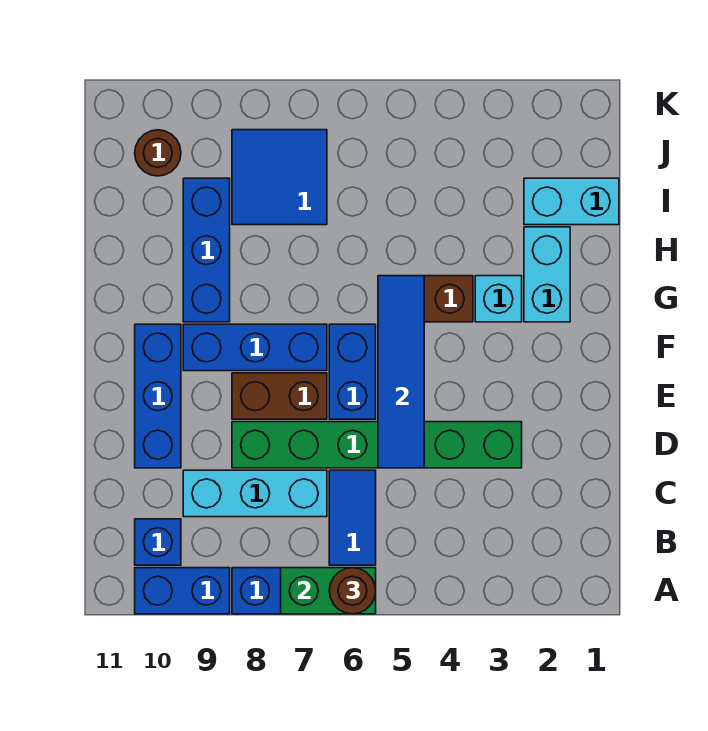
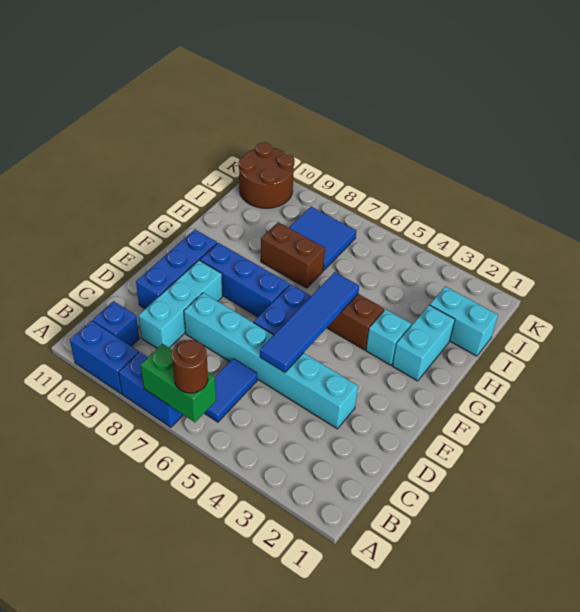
cyan 1x3 brick [183,470,327,517] -> cyan 1x3 brick turned to [139,260,222,348]
green 1x6 brick [232,422,522,468] -> cyan 1x6 brick [184,293,358,429]
brown 1x2 brick [232,373,327,419] -> brown 1x2 brick moved to [261,222,325,288]
blue 1x3 brick [183,178,230,322] -> none
brown 1x1 round brick [135,130,181,176] -> brown 2x2 round brick [239,142,295,208]

